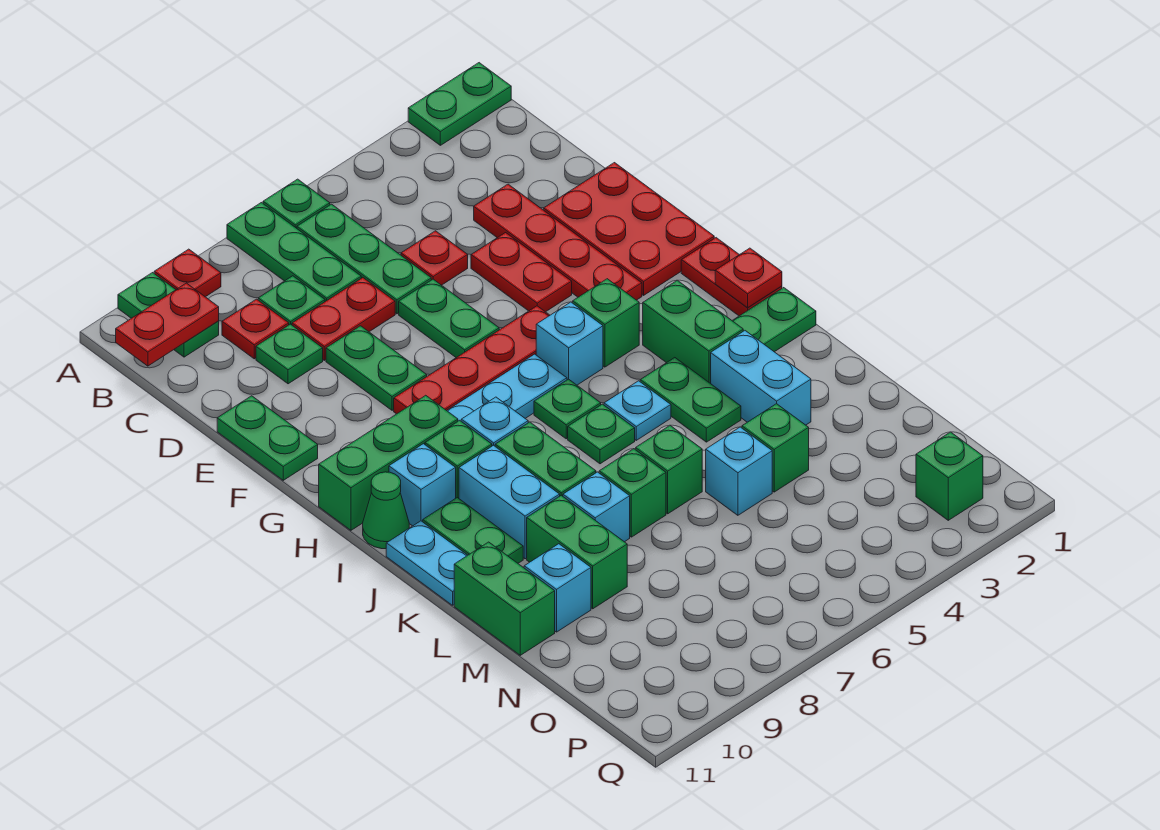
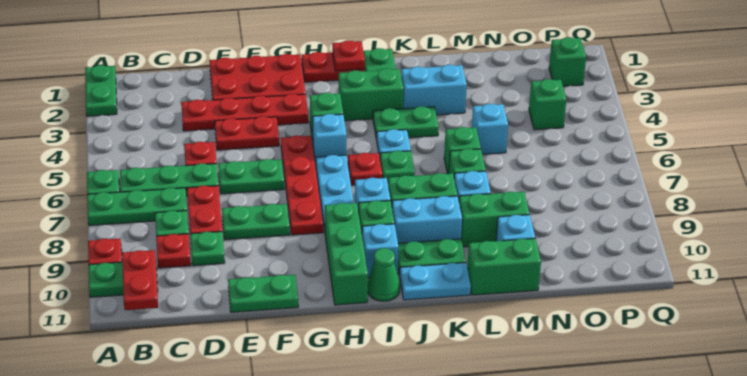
green 1x1 plate [534,379,601,439] -> red 1x1 plate [348,153,382,185]
green 1x1 brick [742,404,809,492] -> green 1x1 brick moved to [529,79,566,130]

